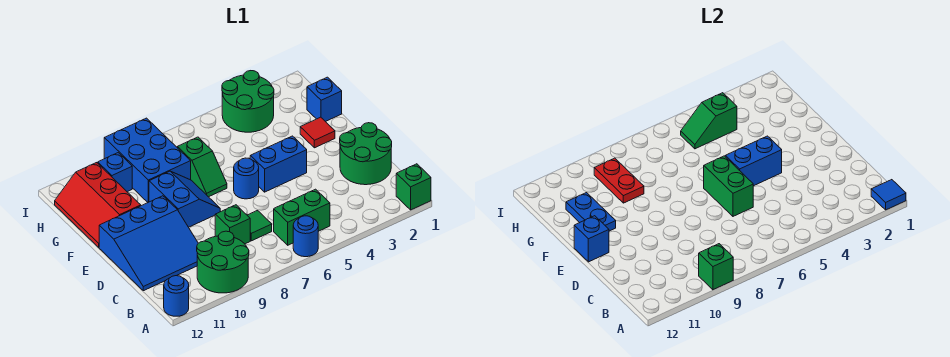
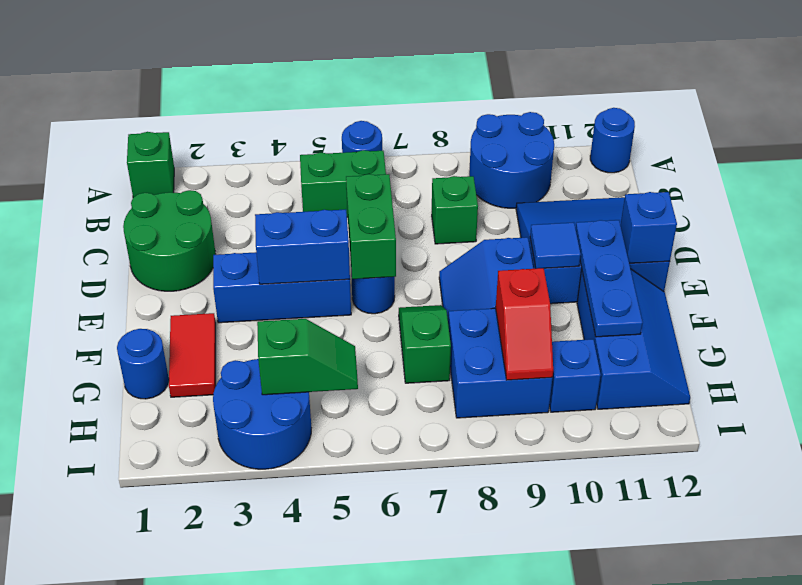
blue 1x1 tile [871,180,906,210] -> blue 1x1 tile moved to [530,222,581,269]
green 2x2 round brick [197,231,249,293] -> blue 2x2 round brick [469,112,554,208]
green 1x1 brick [699,244,733,290] -> none
green 1x1 tile [247,211,272,241] -> none
blue 1x2 brick [250,136,307,192] -> blue 1x3 brick [213,252,351,323]
red 1x1 tile [300,117,335,148] -> red 1x2 tile [169,313,216,397]
red 2x3 slope [55,163,141,247] -> blue 2x3 slope [577,269,690,409]
blue 1x2 plate [566,193,616,231] -> blue 1x3 plate [576,220,643,337]
blue 1x1 brick [307,77,342,122] -> blue 1x1 round brick [117,329,169,399]
blue 2x3 brick [104,118,191,202] -> blue 2x2 brick [448,308,552,418]
red 1x2 plate [594,158,644,203] -> red 1x2 slope [496,268,553,380]
green 2x2 round brick [222,71,274,132] -> blue 2x2 round brick [213,359,311,469]

